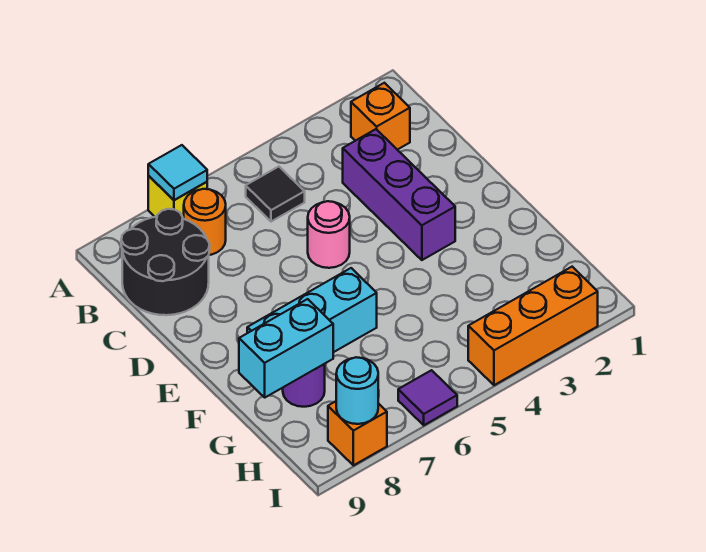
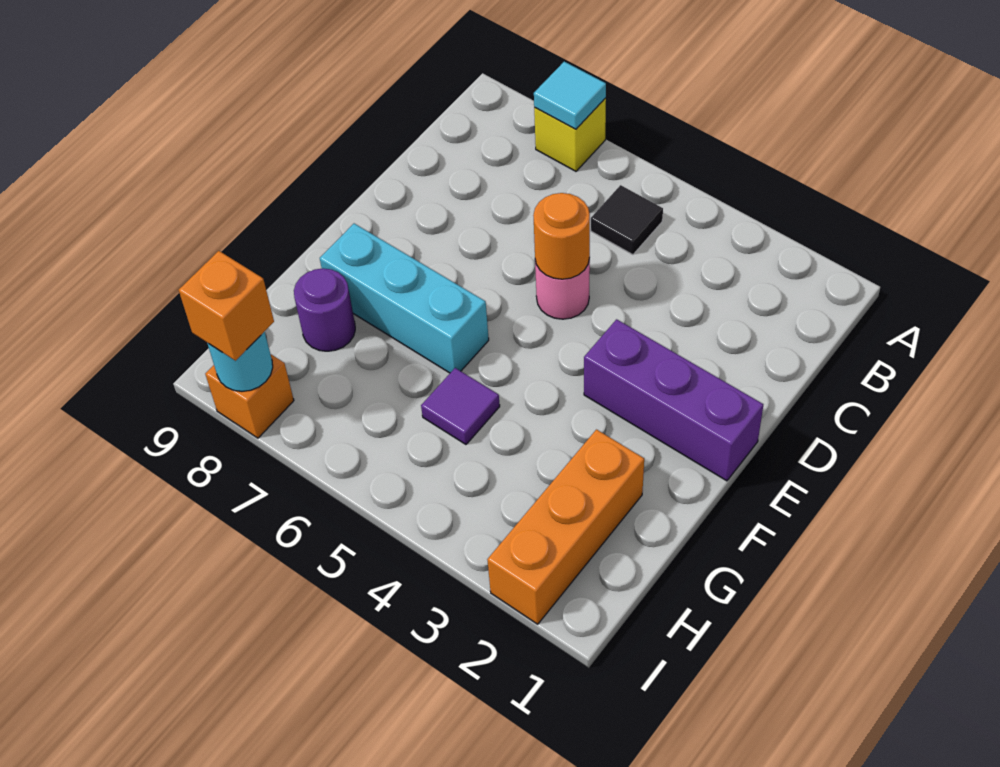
orange 1x1 brick [351,83,410,150] -> orange 1x1 brick moved to [179,251,274,361]
orange 1x1 round brick [184,189,226,255] -> orange 1x1 round brick moved to [533,193,590,279]
black 2x2 round brick [121,209,210,315] -> none
purple 1x3 brick [343,129,455,260] -> purple 1x3 brick turned to [584,319,763,481]
cyan 1x2 brick [239,299,333,397] -> none
orange 1x3 brick [468,267,598,385] -> orange 1x3 brick turned to [487,430,644,624]
purple 1x1 tile [398,370,457,425] -> purple 1x1 tile moved to [421,368,500,444]

